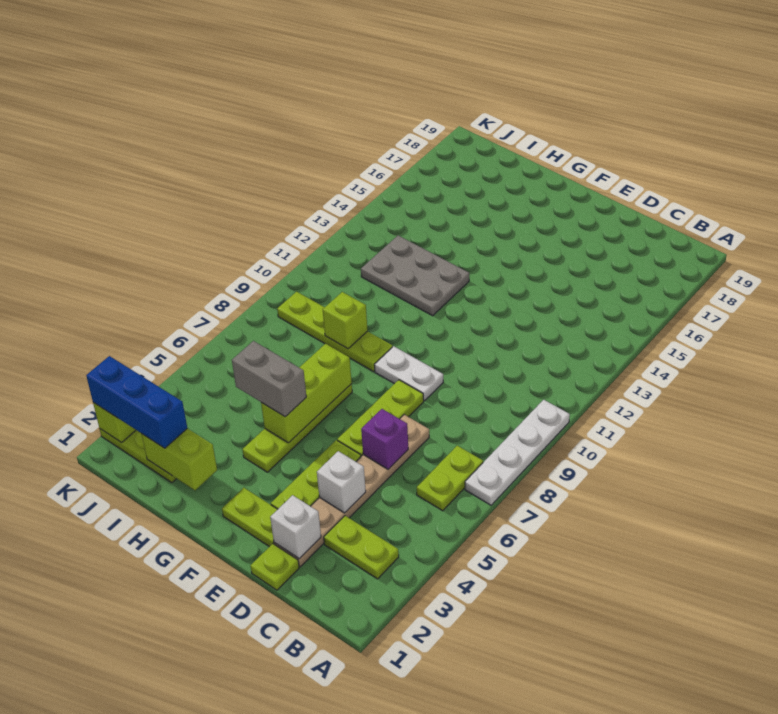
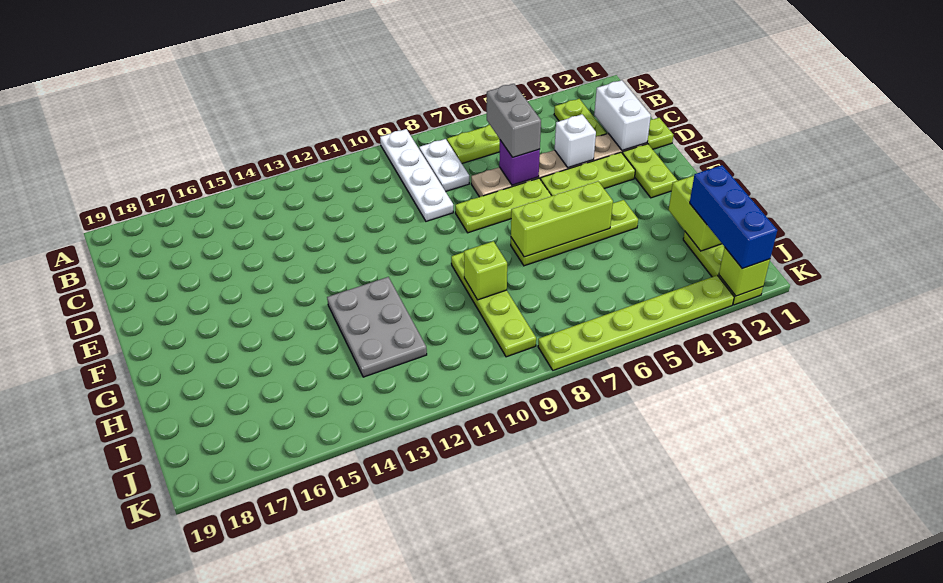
white 1x4 plate [465,400,570,505] -> white 1x4 plate turned to [380,129,453,221]
white 1x1 brick [270,495,321,559] -> white 1x2 brick [594,80,651,151]
white 1x2 plate [374,346,443,401] -> white 1x2 plate moved to [419,139,469,192]
grey 1x2 brick [232,341,306,417] -> grey 1x2 brick moved to [487,84,541,157]
none -> lime 1x6 plate [538,275,734,370]

